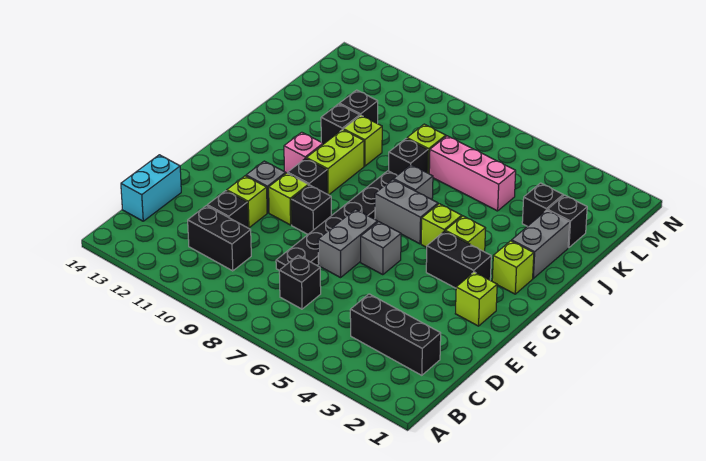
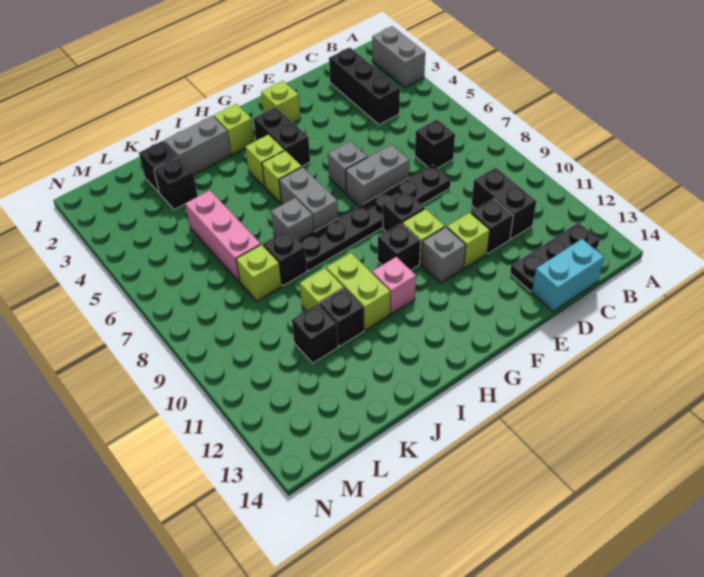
none -> grey 1x2 brick [372,26,425,87]
none -> black 1x3 plate [510,223,599,291]
lime 1x2 brick [306,130,364,195] -> lime 1x2 brick turned to [326,253,390,330]

